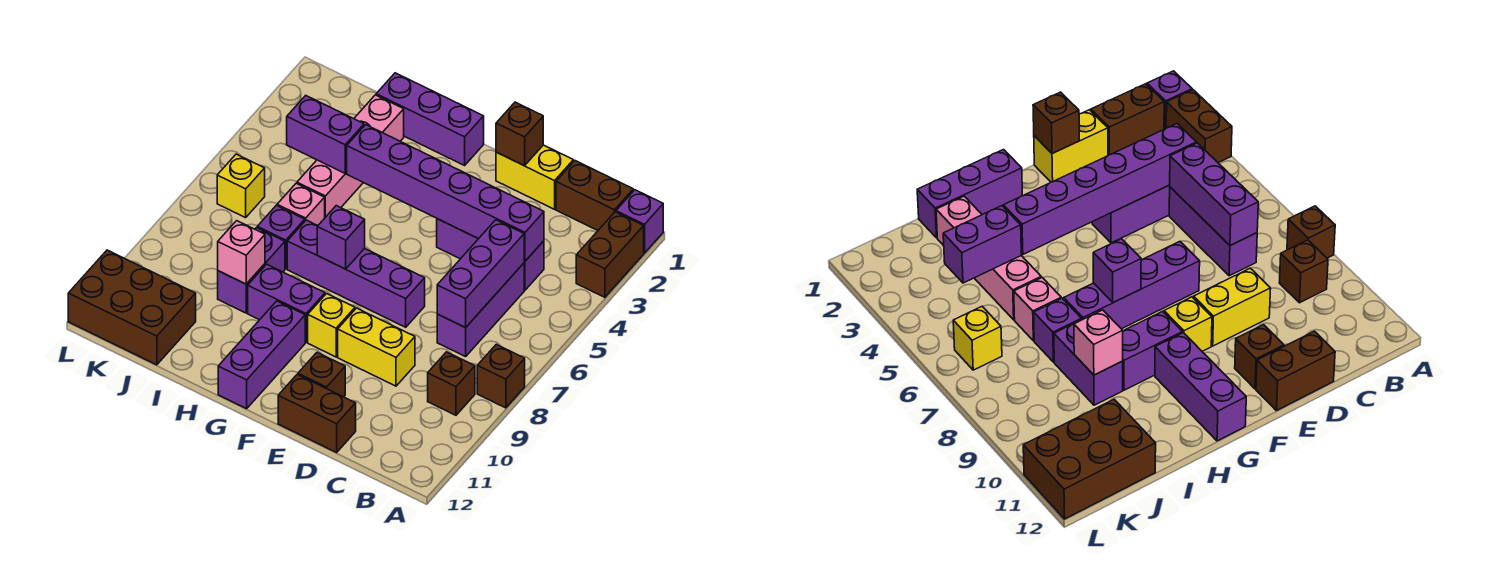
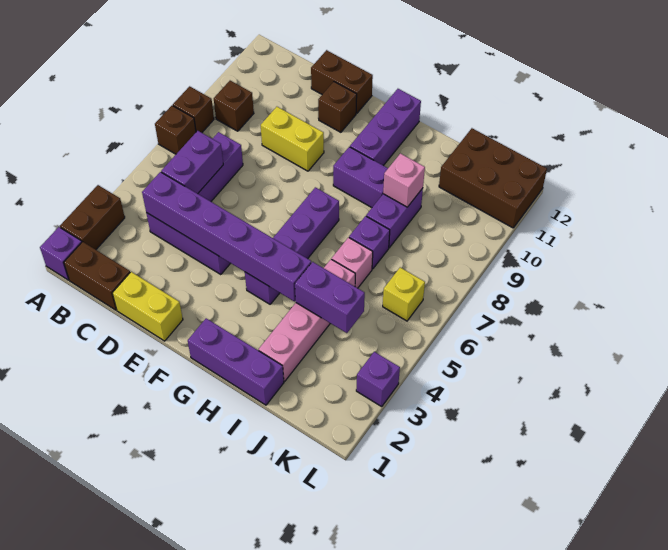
purple 1x3 brick [437,220,524,328] -> purple 1x2 brick [161,131,223,194]
brown 1x1 brick [496,102,543,166] -> brown 1x1 brick moved to [155,106,196,154]
purple 1x4 brick [287,220,425,327] -> purple 1x4 brick turned to [245,187,339,304]
yellow 1x1 brick [308,294,355,357] -> none
purple 1x1 brick [317,206,365,269] -> purple 1x1 brick moved to [356,352,400,407]

